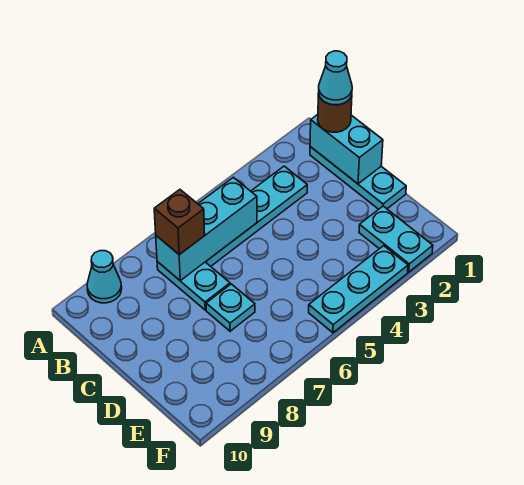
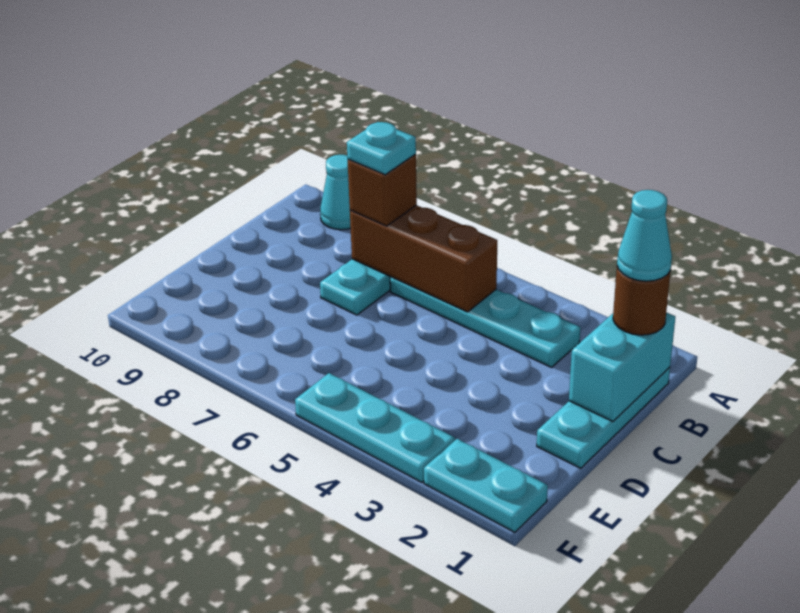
cyan 1x3 brick [156,177,257,281] -> brown 1x3 brick [350,205,497,312]
cyan 1x1 plate [206,284,255,331] -> cyan 1x1 plate moved to [347,122,416,175]
cyan 1x2 plate [359,206,433,272] -> cyan 1x2 plate turned to [424,439,548,532]

